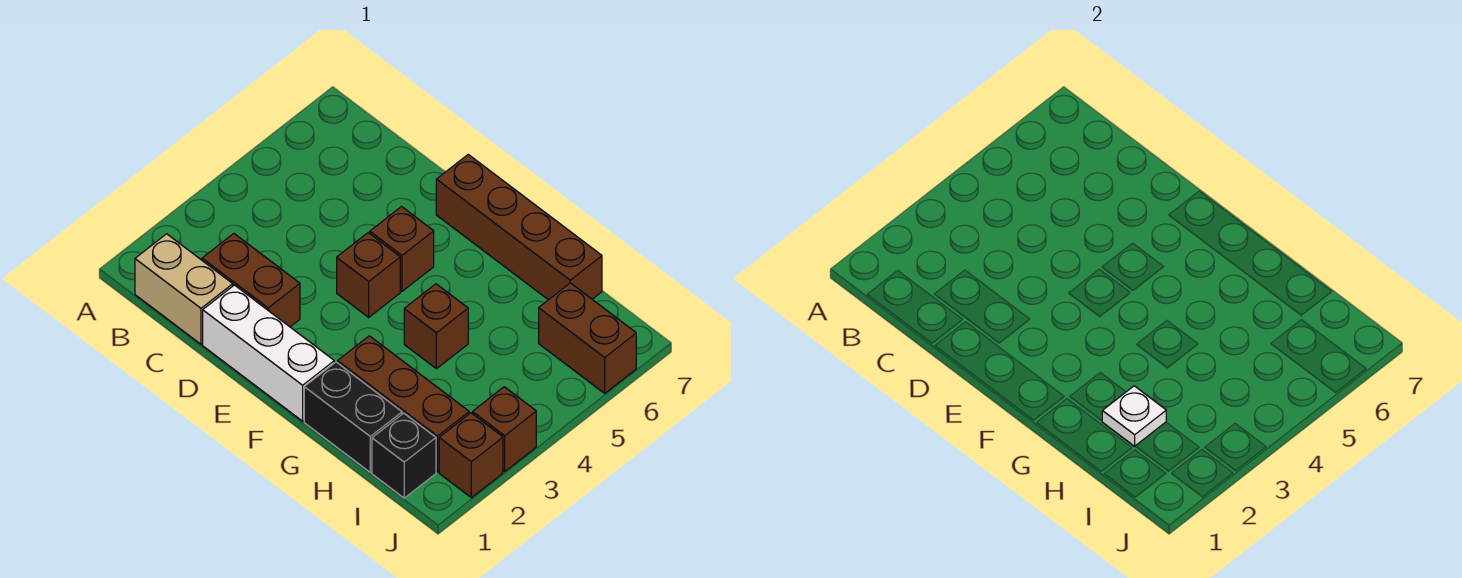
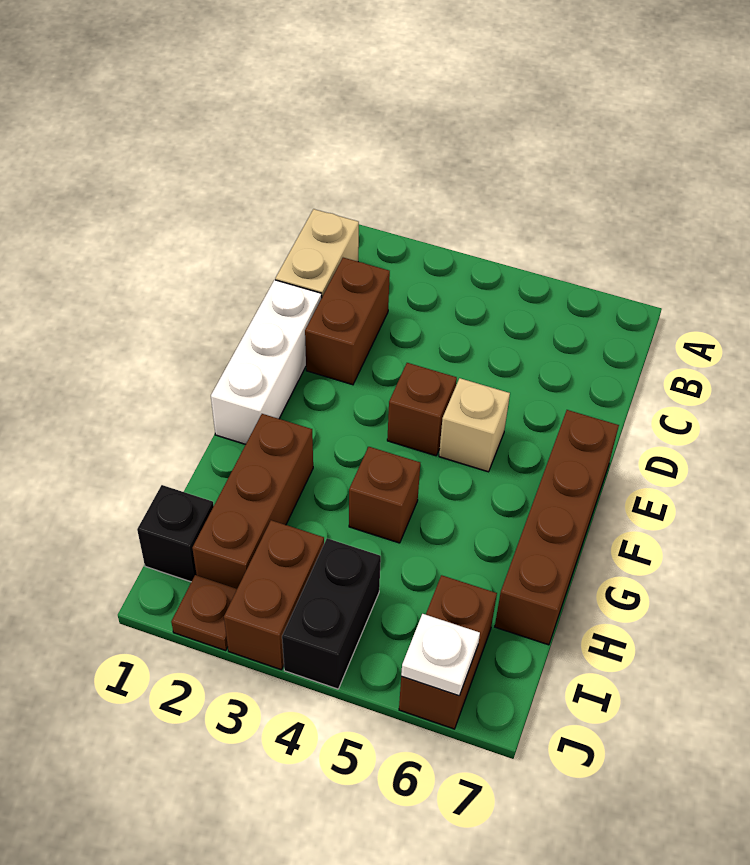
brown 1x1 brick [370,207,434,291] -> tan 1x1 brick [439,378,510,472]
black 1x2 brick [304,362,402,472] -> black 1x2 brick moved to [282,538,381,689]
white 1x1 plate [1102,386,1166,446] -> white 1x1 plate moved to [401,614,480,696]
brown 1x1 brick [439,413,503,498] -> brown 1x1 plate [171,575,237,650]
brown 1x1 brick [473,387,536,471] -> brown 1x2 brick [224,520,324,670]

